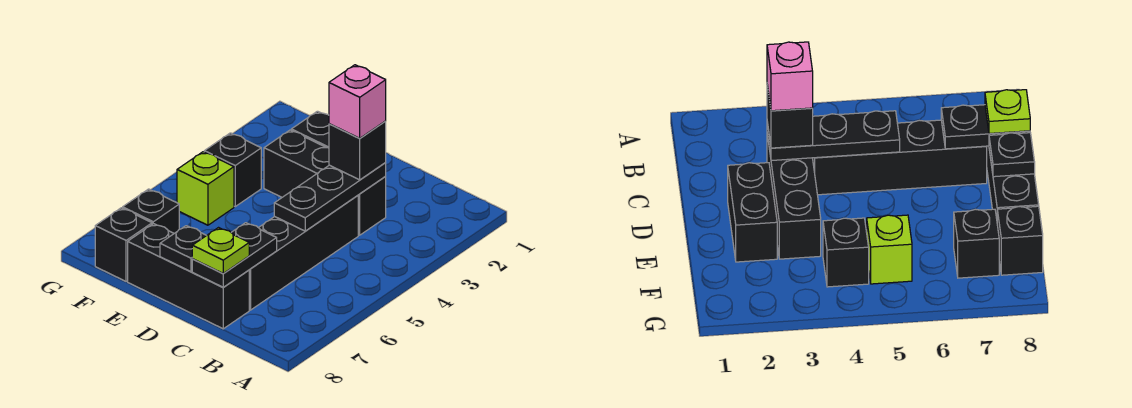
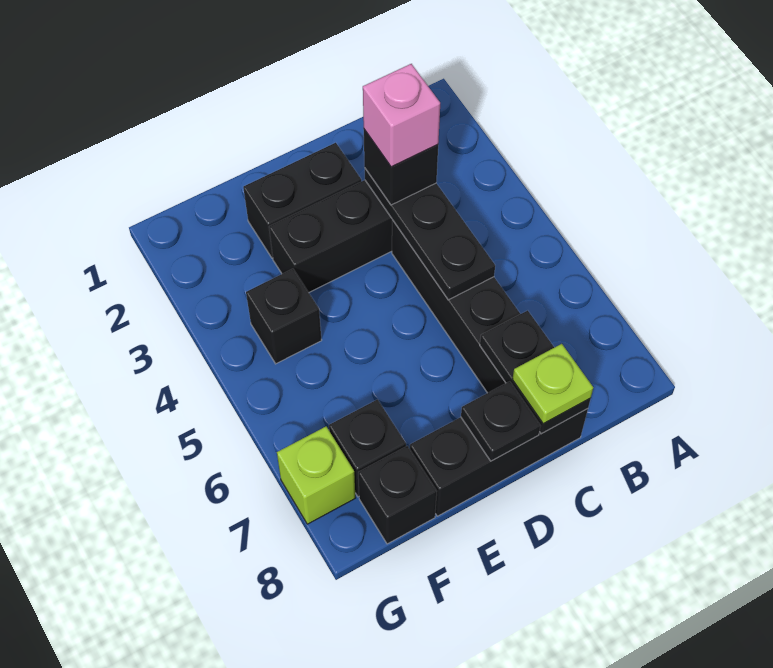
lime 1x1 brick [177,152,234,225] -> lime 1x1 brick moved to [277,427,355,524]

